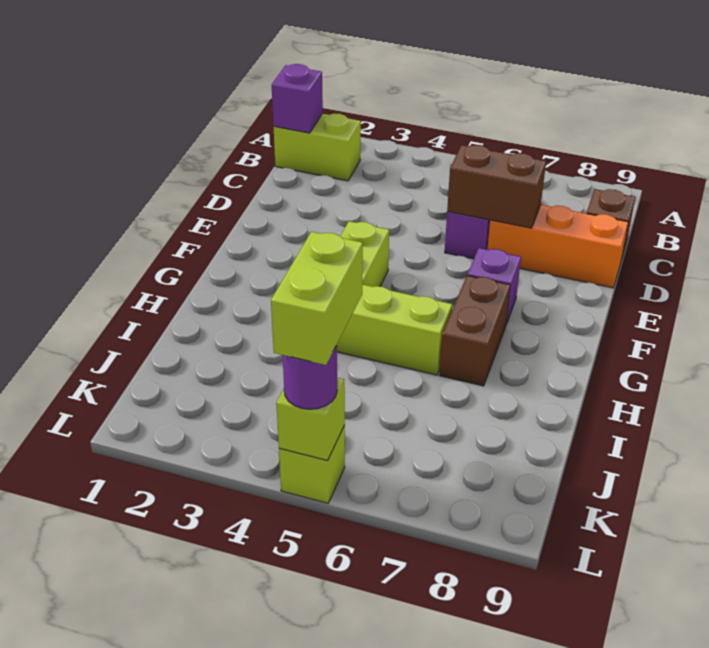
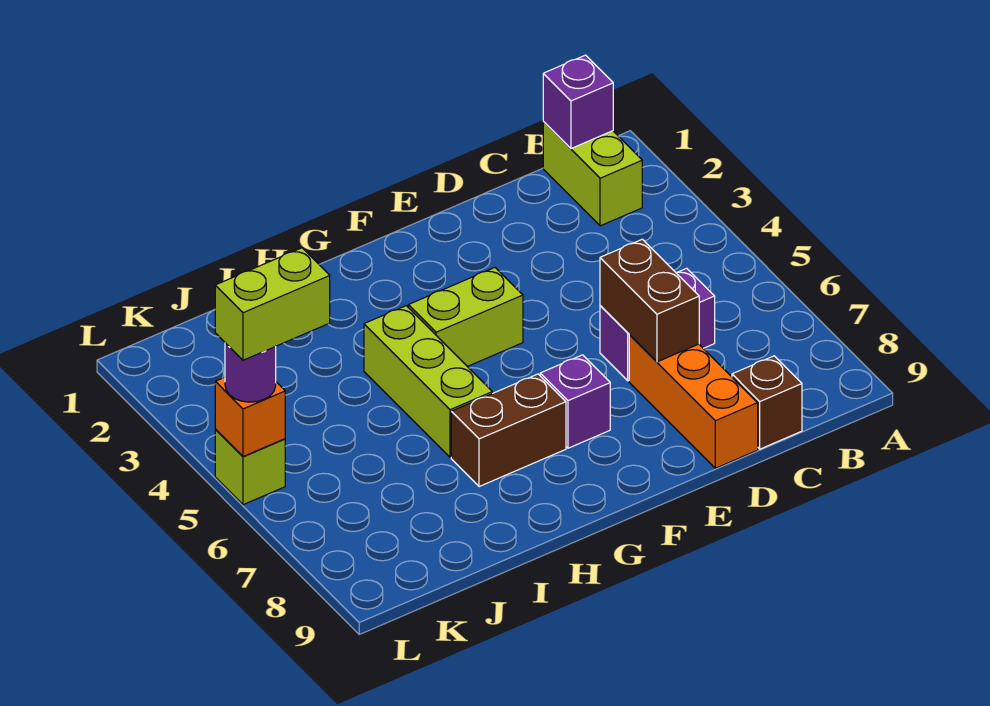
lime 1x1 brick [276,378,345,460] -> orange 1x1 brick [215,377,285,457]

